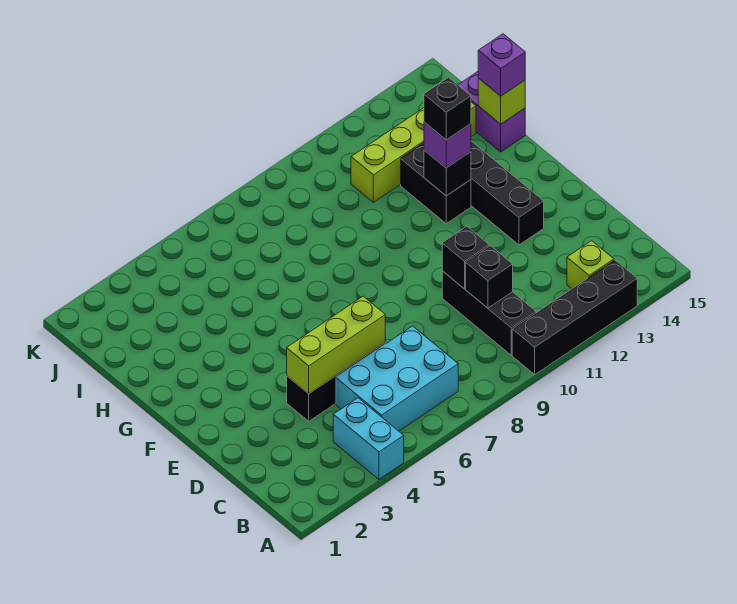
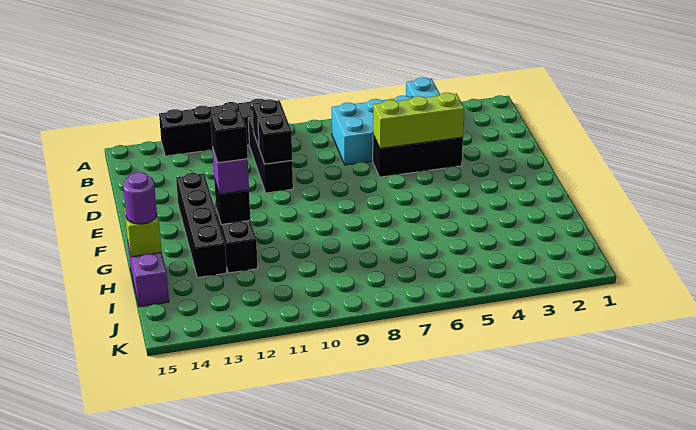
lime 1x1 brick [567,241,614,289] -> none
purple 1x1 brick [478,34,525,96] -> purple 1x1 round brick [123,172,157,224]
lime 1x4 brick [351,102,476,202] -> none

